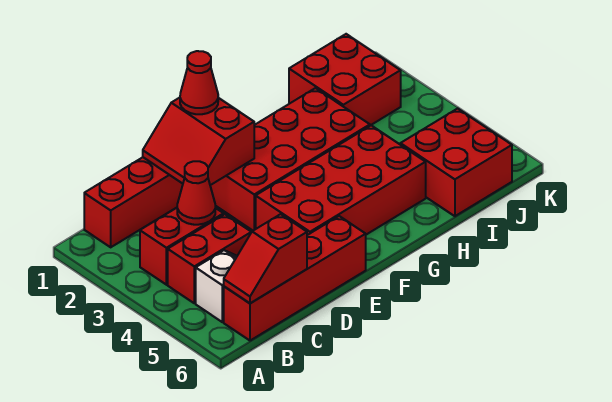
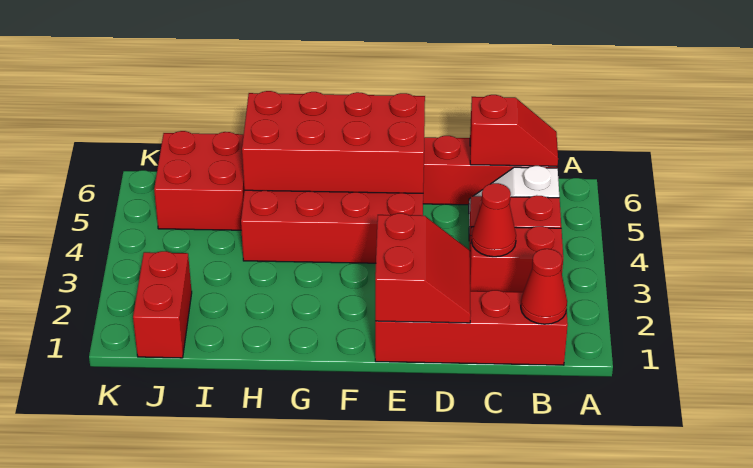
red 1x1 cone [180,51,218,114] -> red 1x1 cone moved to [521,249,567,324]
red 2x4 brick [210,88,370,231] -> red 2x4 brick moved to [242,91,425,193]
red 2x2 brick [289,34,401,126] -> red 1x2 brick [133,251,192,358]

